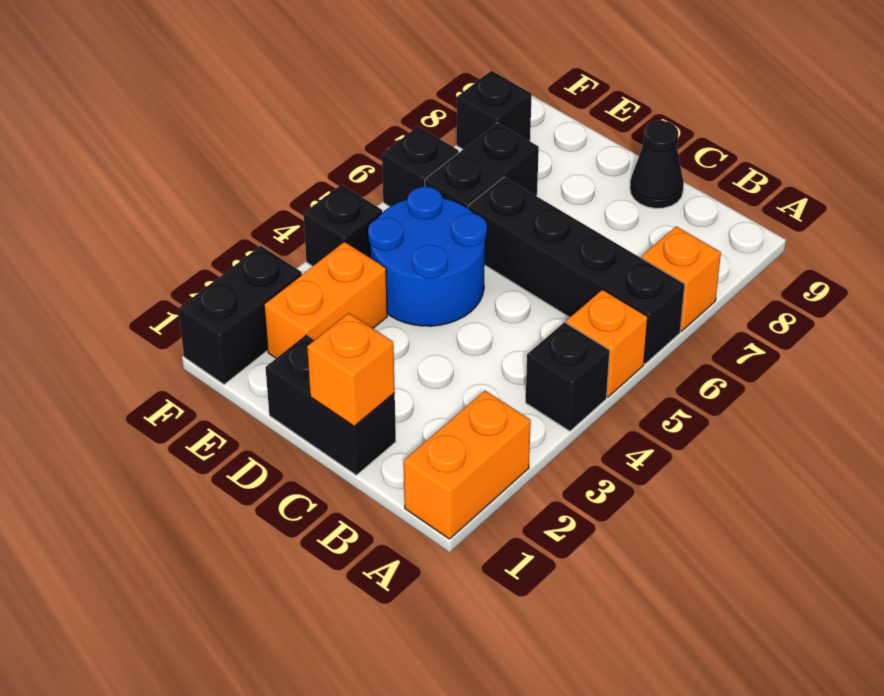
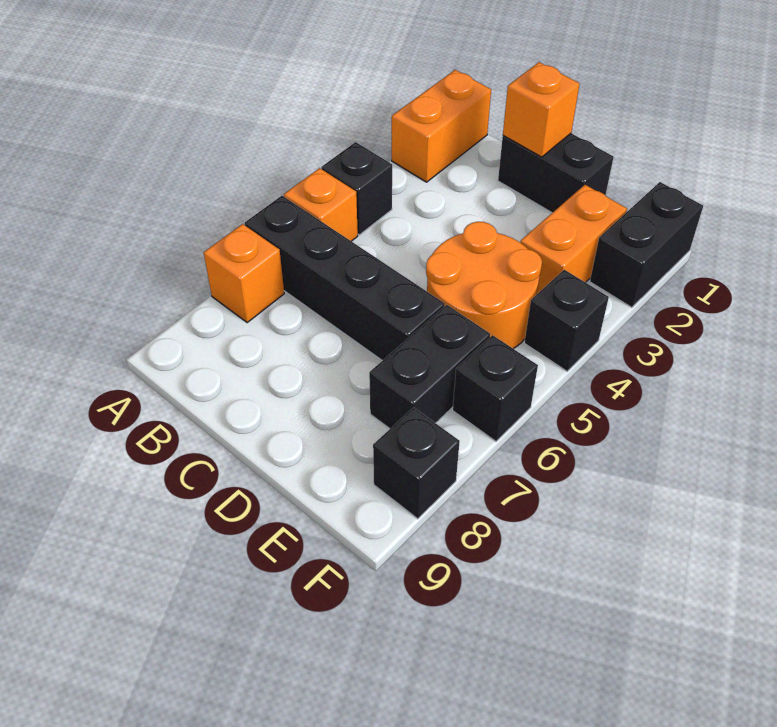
black 1x1 cone [630,121,684,208] -> none
blue 2x2 round brick [368,187,487,326] -> orange 2x2 round brick [426,222,542,349]

